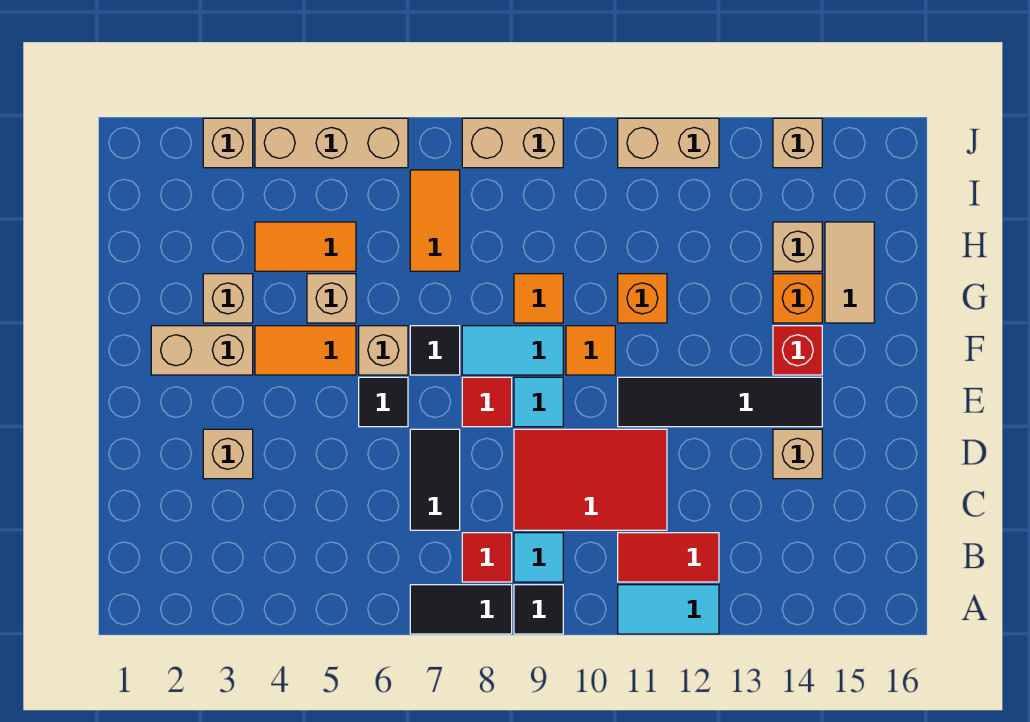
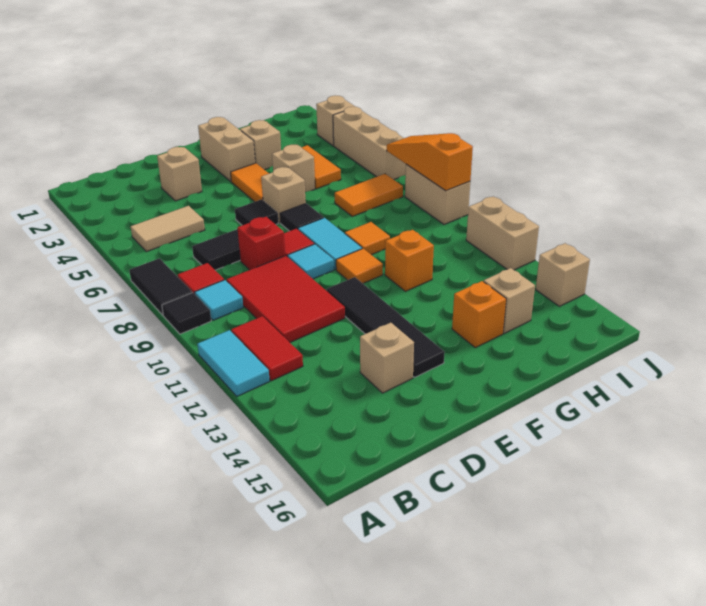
red 1x1 brick [773,326,822,375] -> red 1x1 brick moved to [238,217,285,270]
tan 1x2 tile [825,222,874,323] -> tan 1x2 tile moved to [131,206,205,252]
none -> orange 1x3 slope [387,133,473,191]

